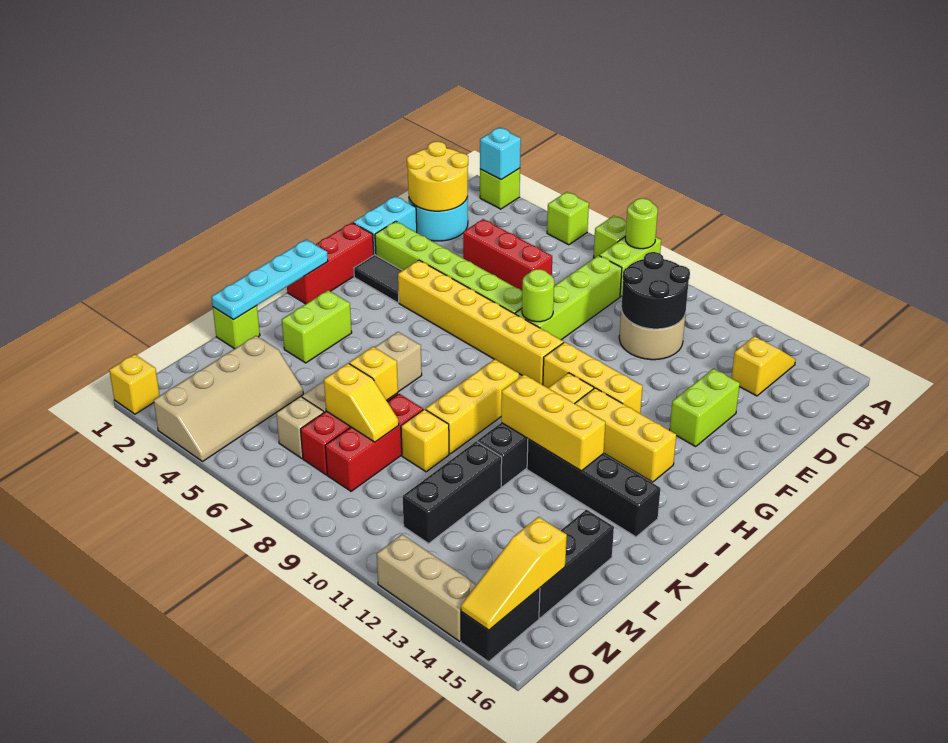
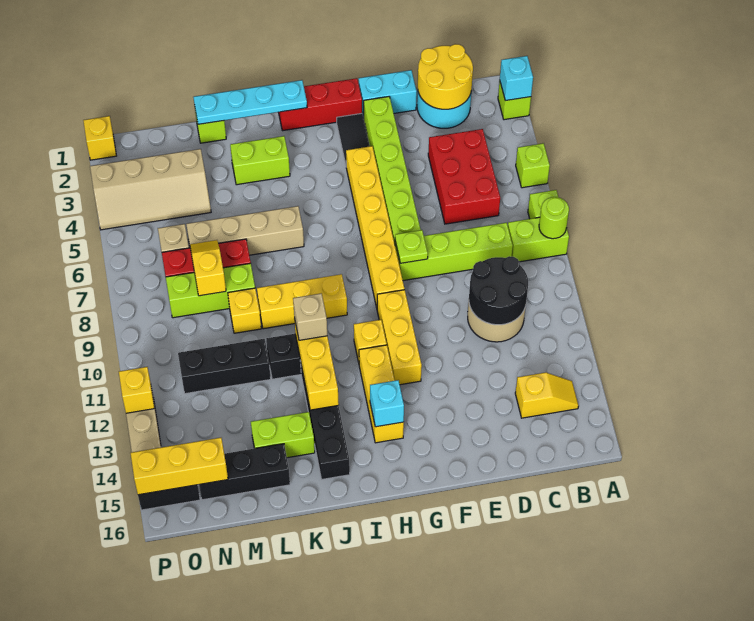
red 1x3 brick [463,219,552,291] -> red 2x3 brick [428,129,500,224]
lime 1x2 brick [670,369,740,446] -> lime 1x2 brick moved to [251,412,315,458]
lime 1x1 round brick [522,269,554,322] -> lime 1x1 plate [395,230,428,263]
none -> cyan 1x1 brick [370,380,404,427]
none -> tan 1x1 brick [293,294,327,340]
yellow 1x1 brick [349,347,398,400] -> yellow 1x1 brick moved to [119,367,155,413]
red 1x3 brick [325,394,423,491] -> lime 1x3 brick [166,263,255,318]
yellow 1x2 slope [324,363,399,442] -> yellow 1x2 slope turned to [190,240,226,296]
yellow 1x3 slope [461,517,567,630] -> yellow 1x3 brick [131,438,228,495]

